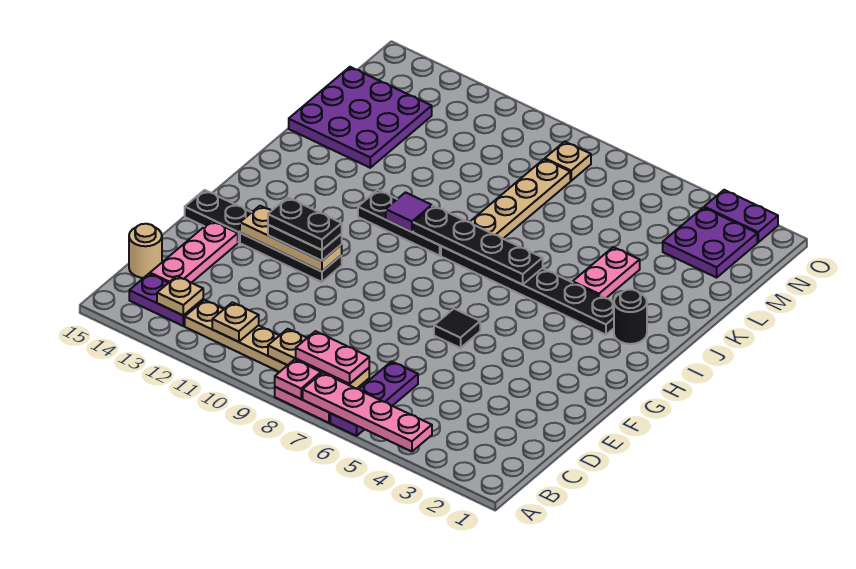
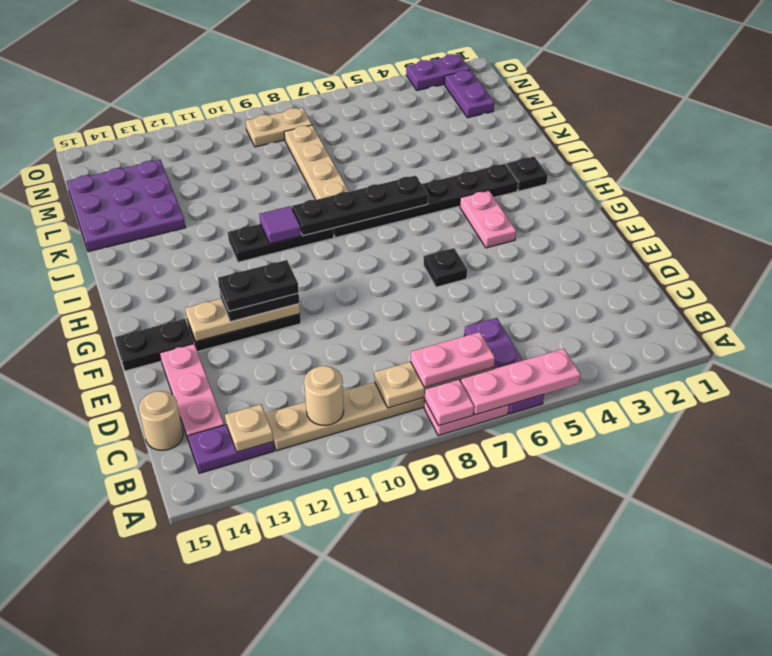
pink 1x4 plate [303,373,432,452] -> pink 1x3 plate [461,349,581,415]
tan 1x1 plate [212,302,259,342] -> tan 1x1 round brick [304,366,344,426]
black 1x1 tile [434,309,480,348] -> black 1x1 plate [423,248,467,287]
black 1x1 round brick [614,290,647,344] -> black 1x1 plate [507,157,548,191]
pink 1x2 plate [573,247,640,298] -> pink 1x2 plate moved to [460,190,516,248]
purple 2x2 plate [663,207,757,278] -> purple 1x2 plate [444,70,494,118]
tan 1x1 plate [545,142,591,181] -> tan 1x2 plate [246,108,312,147]

